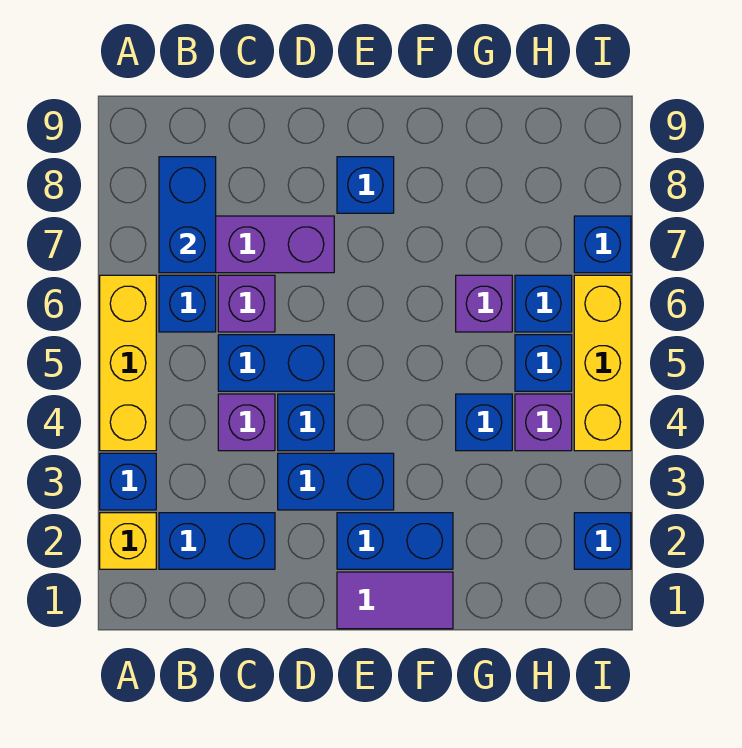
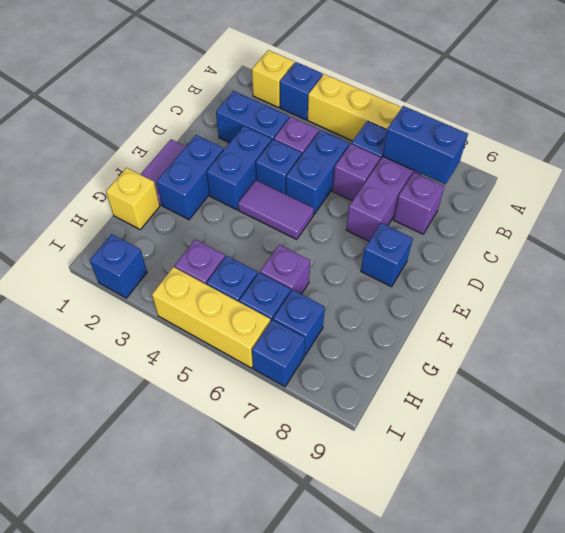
blue 1x2 brick [159,513,275,569] -> blue 1x2 brick turned to [216,91,289,143]
none -> purple 1x1 brick [393,172,445,234]
none -> purple 1x2 tile [238,180,314,239]
none -> yellow 1x1 brick [106,168,160,229]
blue 1x1 brick [456,394,512,451] -> blue 1x1 brick moved to [273,290,325,356]

